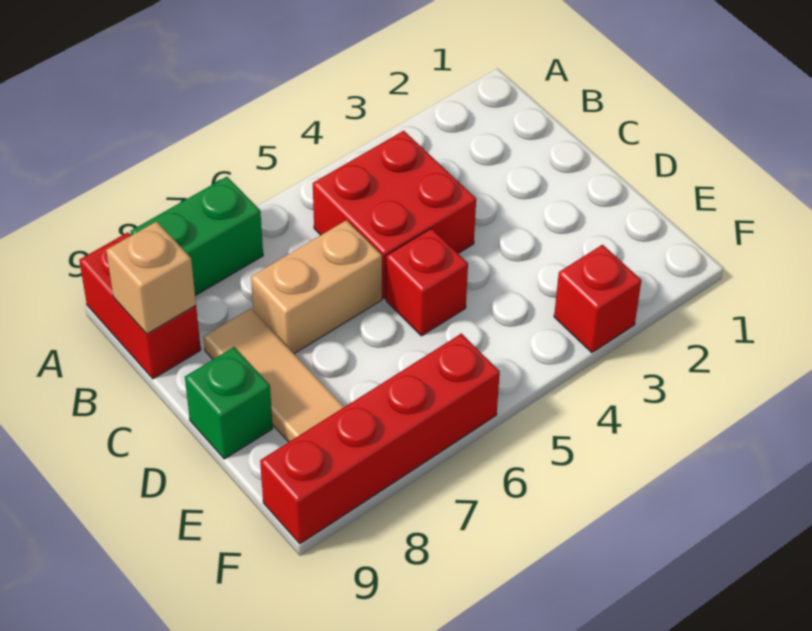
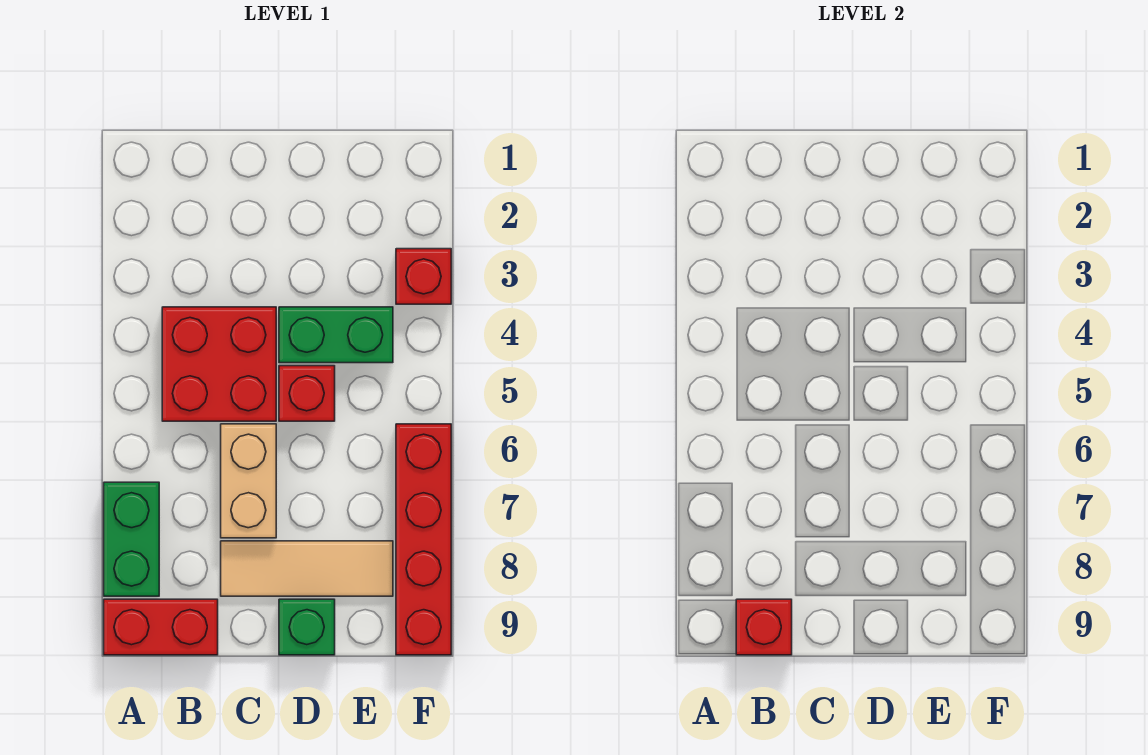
tan 1x1 brick [106,222,196,334] -> red 1x1 brick [736,599,792,655]
none -> green 1x2 brick [279,307,393,363]

